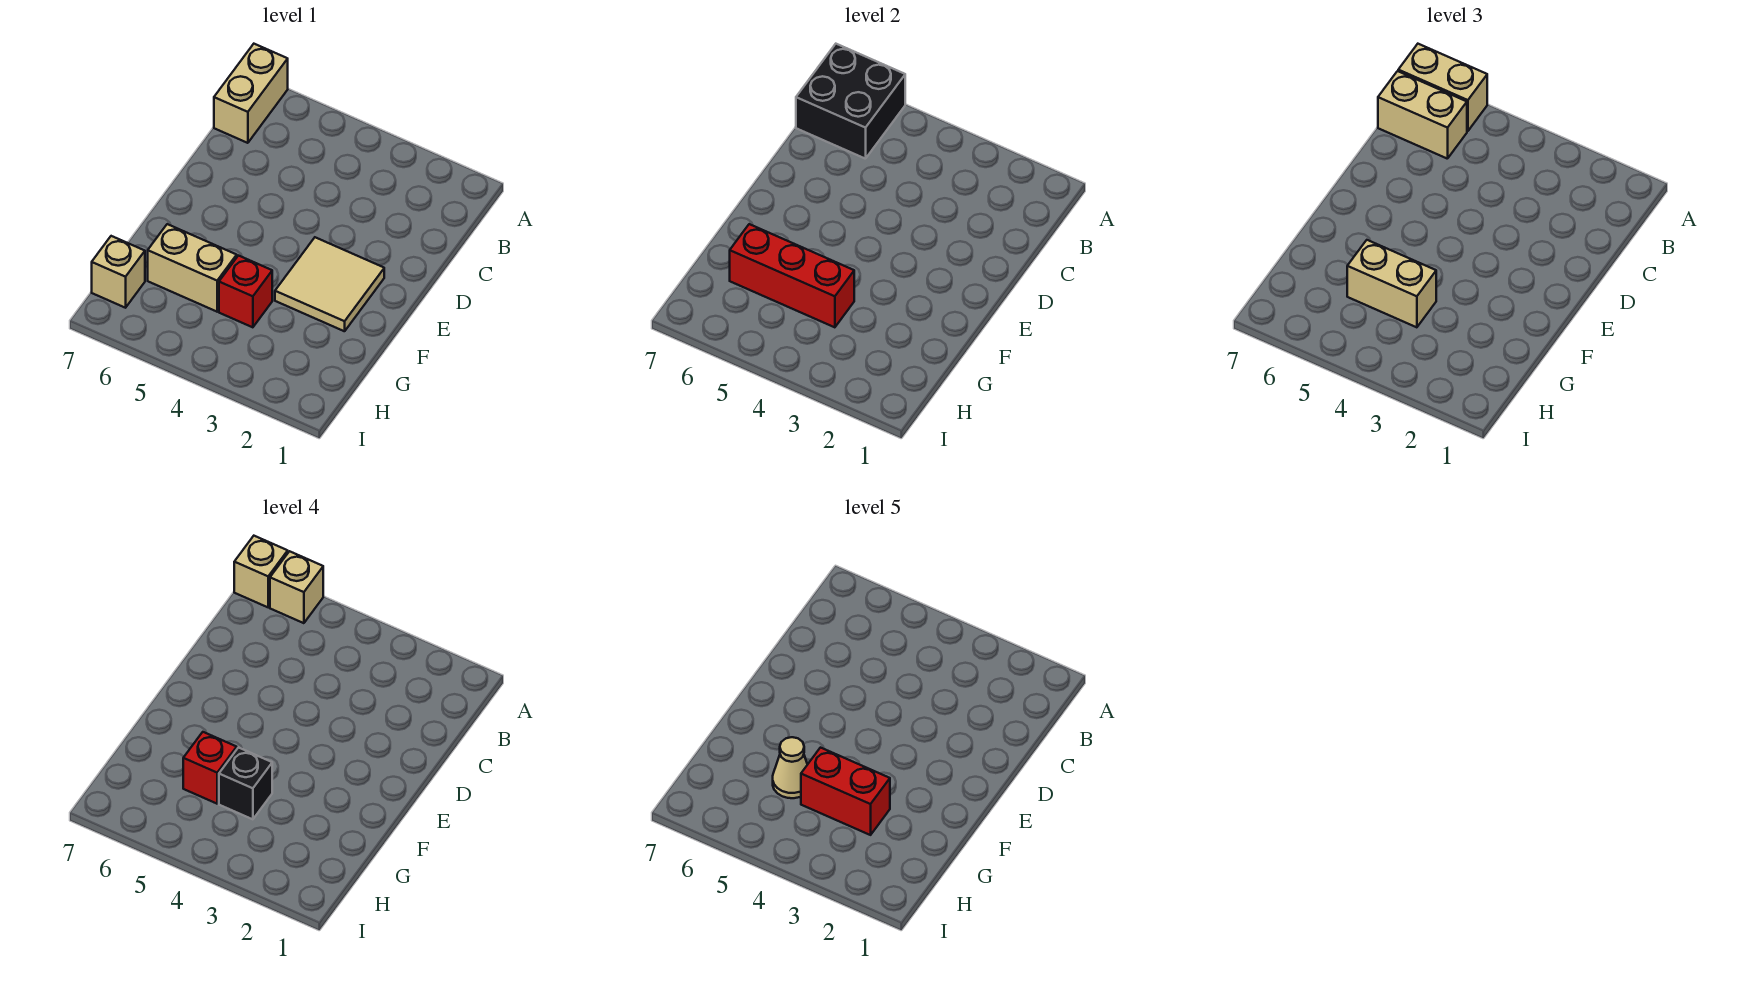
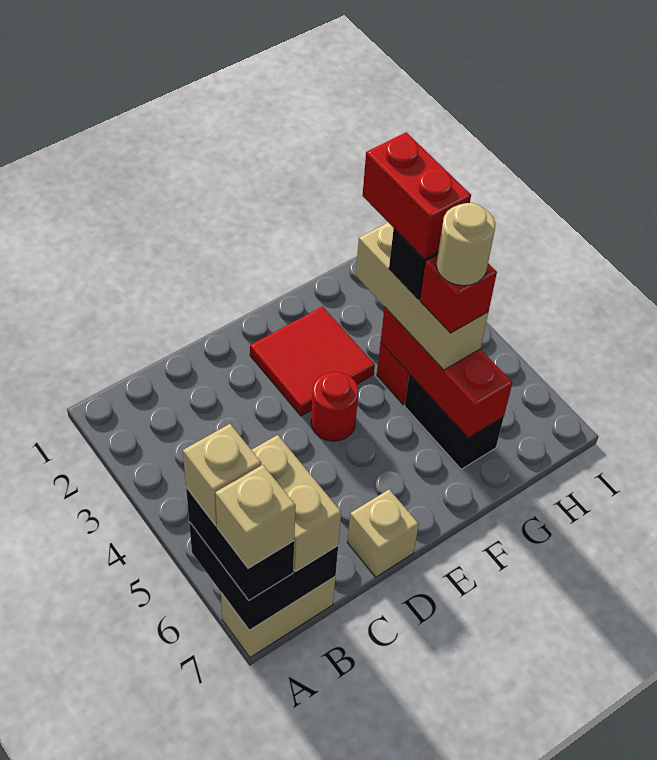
tan 1x2 brick [1398,44,1487,131] -> black 1x2 brick [186,488,294,600]
tan 2x2 tile [275,237,384,331] -> red 2x2 tile [250,307,375,416]
none -> red 1x1 round brick [311,372,359,441]
tan 1x2 brick [1347,240,1436,327] -> tan 1x3 brick [356,223,488,370]
tan 1x2 brick [148,224,237,312] -> black 1x2 brick [405,374,504,469]
tan 1x1 cone [773,737,807,798] -> tan 1x1 round brick [436,203,495,286]
tan 1x1 brick [92,236,145,308] -> tan 1x1 brick moved to [347,489,419,577]

